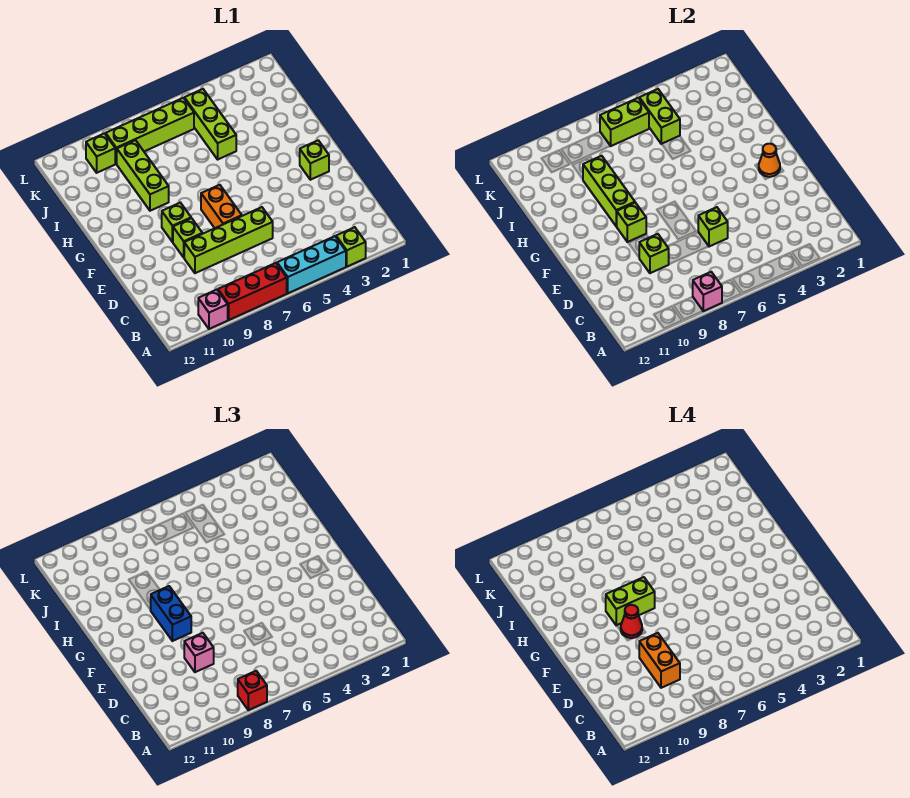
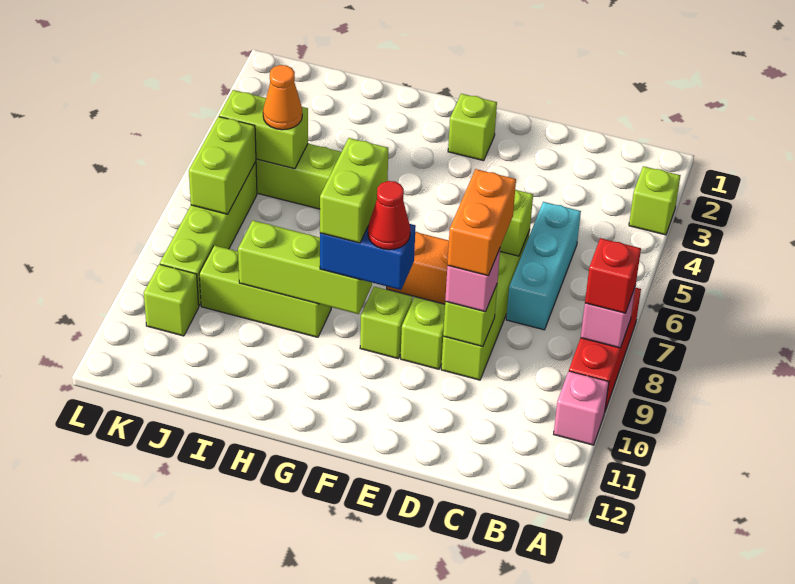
cyan 1x3 brick [277,236,346,293] -> cyan 1x3 brick moved to [506,202,581,330]
orange 1x2 brick [639,633,680,688] -> orange 1x2 brick turned to [447,169,516,276]
orange 1x1 cone [759,144,780,177] -> orange 1x1 cone moved to [263,65,302,130]
lime 1x1 brick [617,203,646,242] -> none

